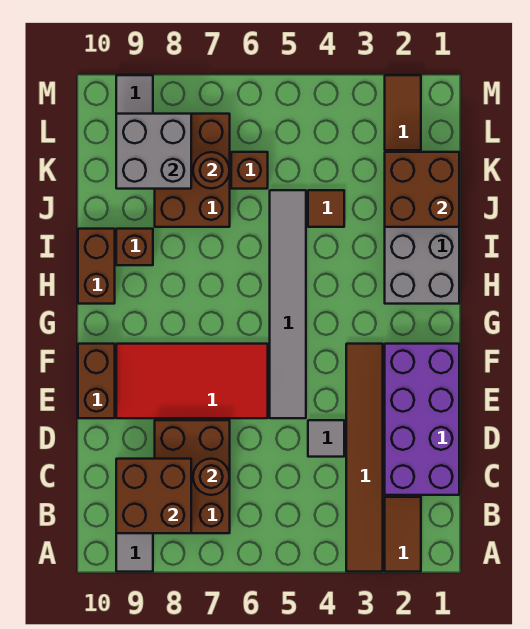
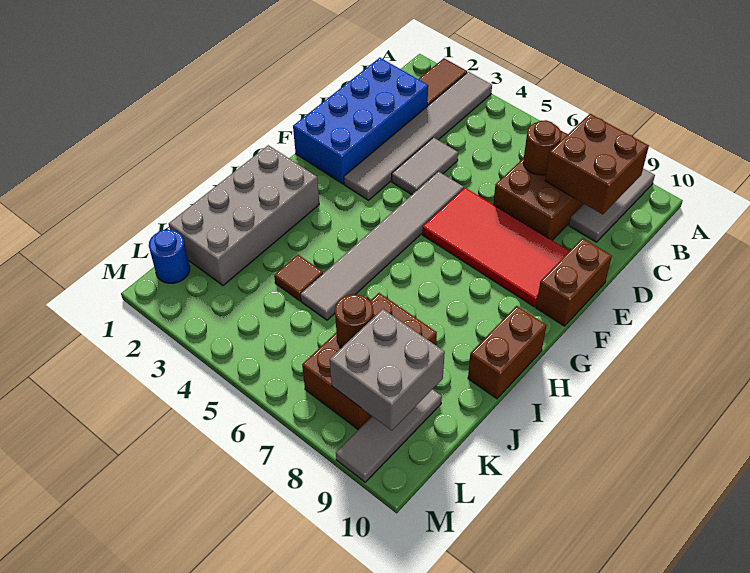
brown 1x6 tile [346,344,383,572] -> grey 1x6 tile [344,72,492,200]
purple 2x4 brick [385,344,459,495] -> blue 2x4 brick [293,58,428,184]
grey 1x1 tile [308,420,344,457] -> grey 1x2 tile [392,138,458,195]
brown 1x1 brick [116,229,153,265] -> none
brown 2x2 brick [385,152,459,227] -> none
brown 1x1 brick [231,152,268,189] -> none
none -> blue 1x1 round brick [149,230,190,283]
brown 1x2 tile [385,75,421,150] -> none

